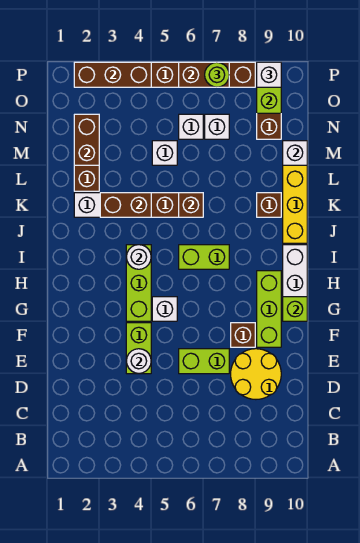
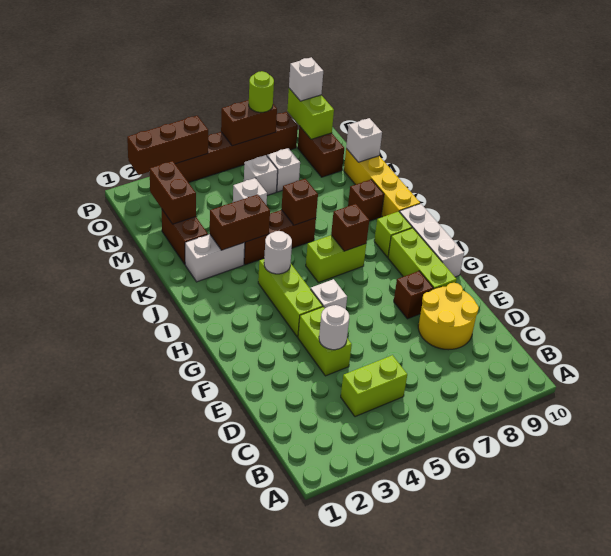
lime 1x2 brick [179,349,229,374] -> lime 1x2 brick moved to [341,355,407,417]
lime 1x1 brick [283,297,307,321] -> lime 1x1 brick moved to [374,211,412,257]
none -> brown 1x1 brick [331,204,369,251]

